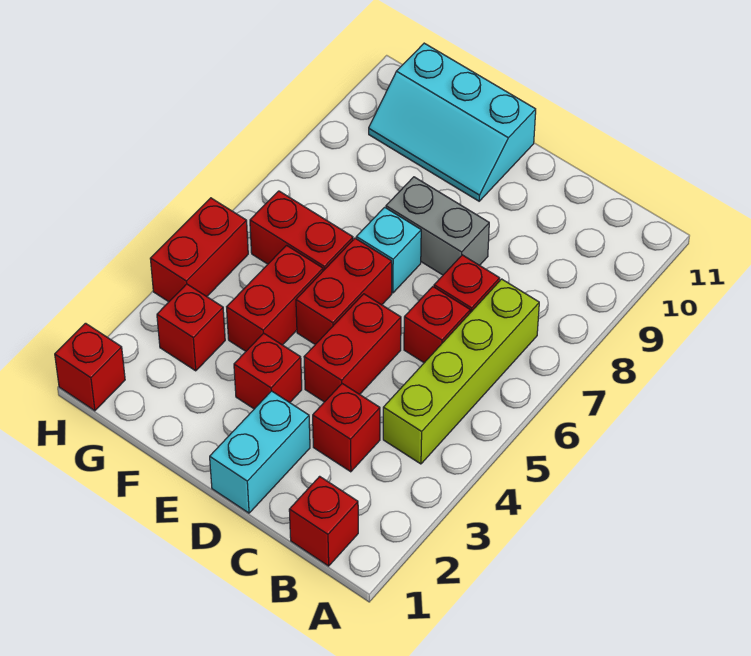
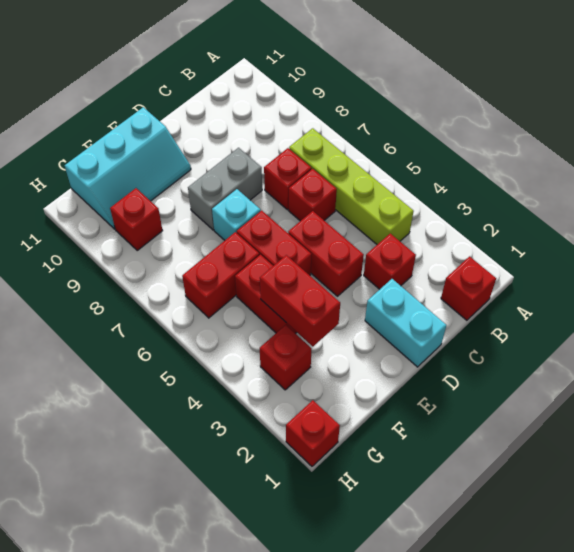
red 1x1 brick [234,333,302,409] -> red 1x1 brick moved to [110,188,163,250]
red 1x2 brick [150,198,248,302] -> red 1x2 brick moved to [260,255,340,347]

